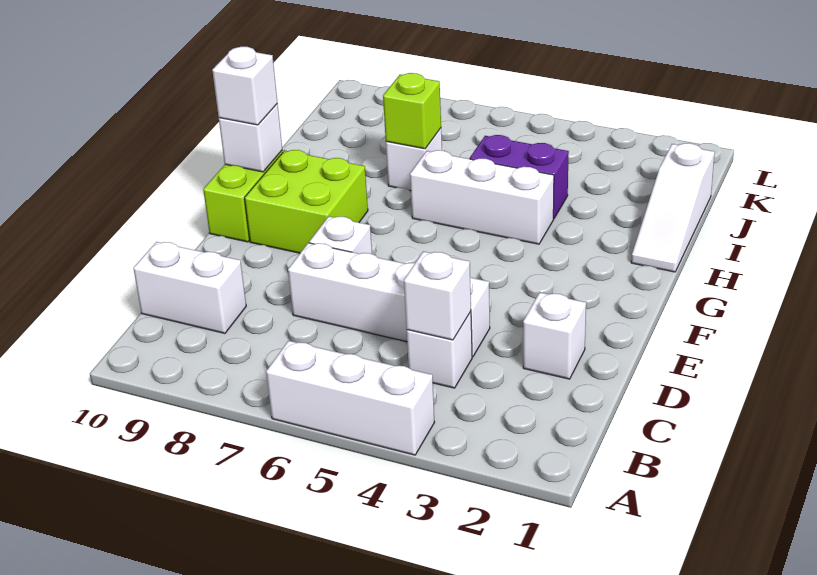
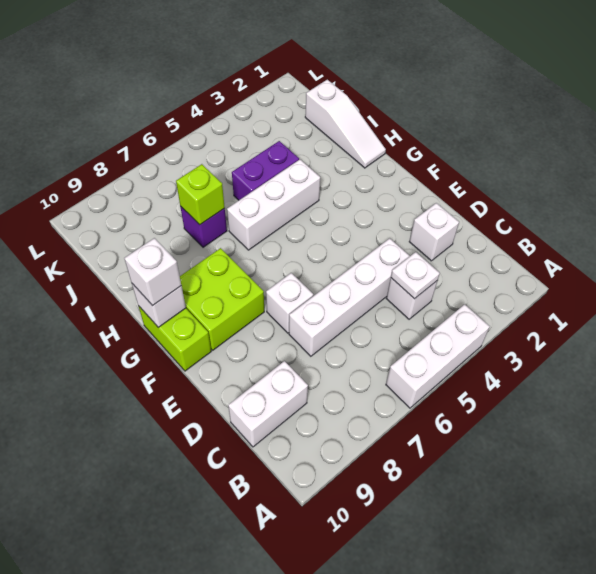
white 1x1 brick [404,251,471,340] -> white 1x1 plate [391,252,440,299]
white 1x1 brick [386,128,442,191] -> purple 1x1 brick [180,206,227,247]

